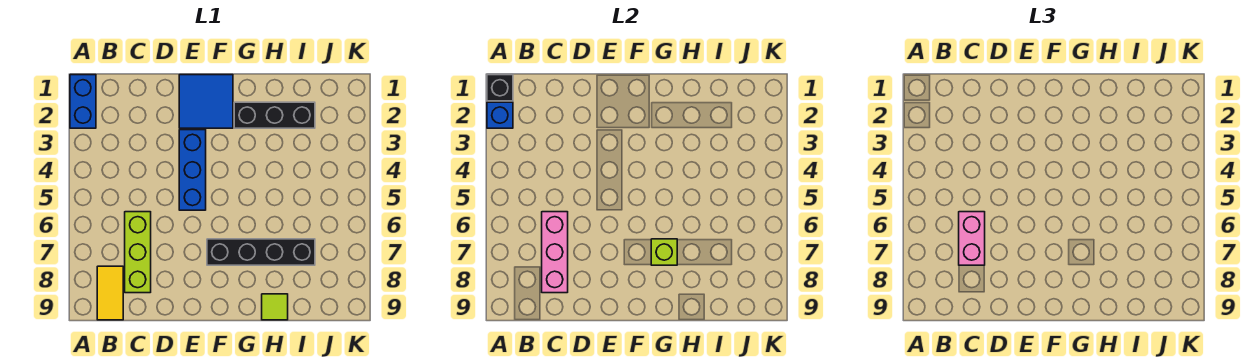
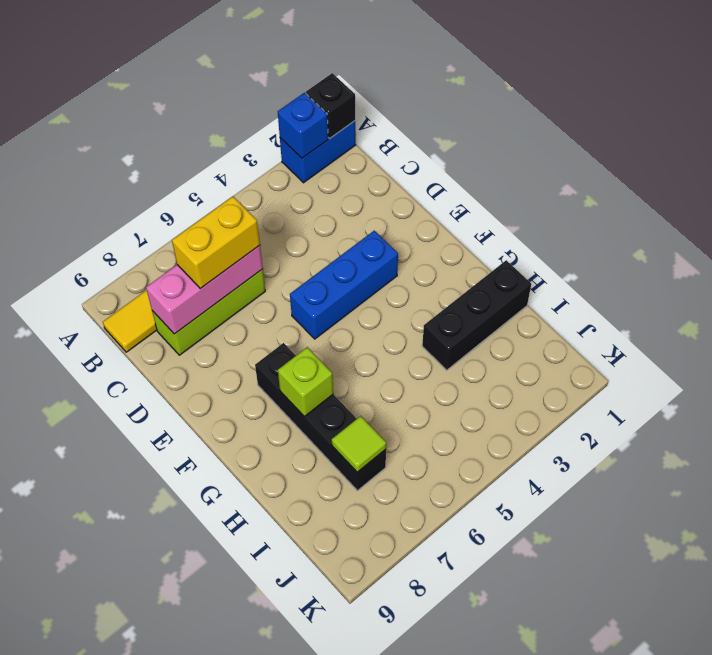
pink 1x2 brick [959,212,985,265] -> yellow 1x2 brick [172,196,260,289]
blue 2x2 tile [179,75,233,128] -> none
black 1x3 brick [234,102,315,128] -> black 1x3 brick turned to [422,260,531,370]
lime 1x1 tile [262,294,288,320] -> lime 1x1 tile moved to [332,416,386,472]

